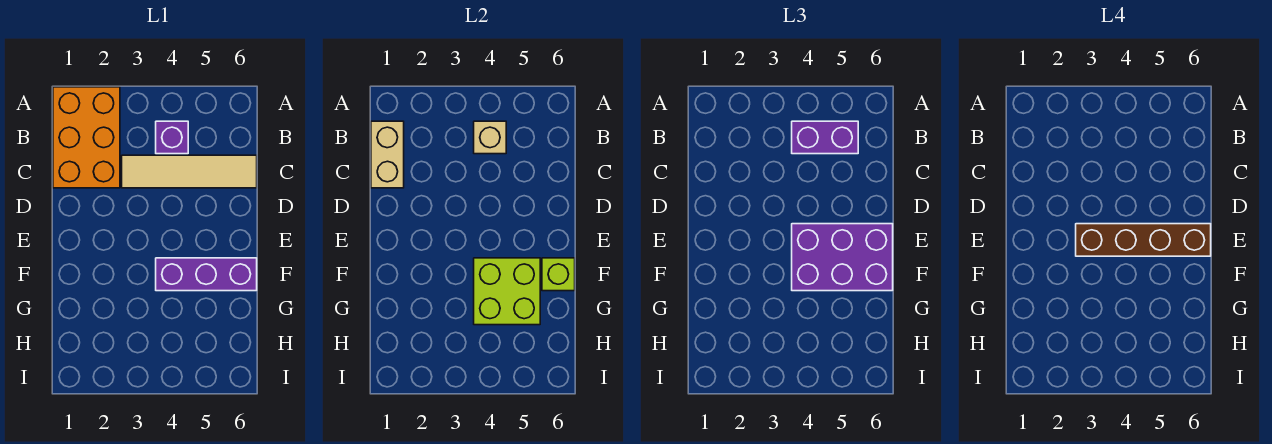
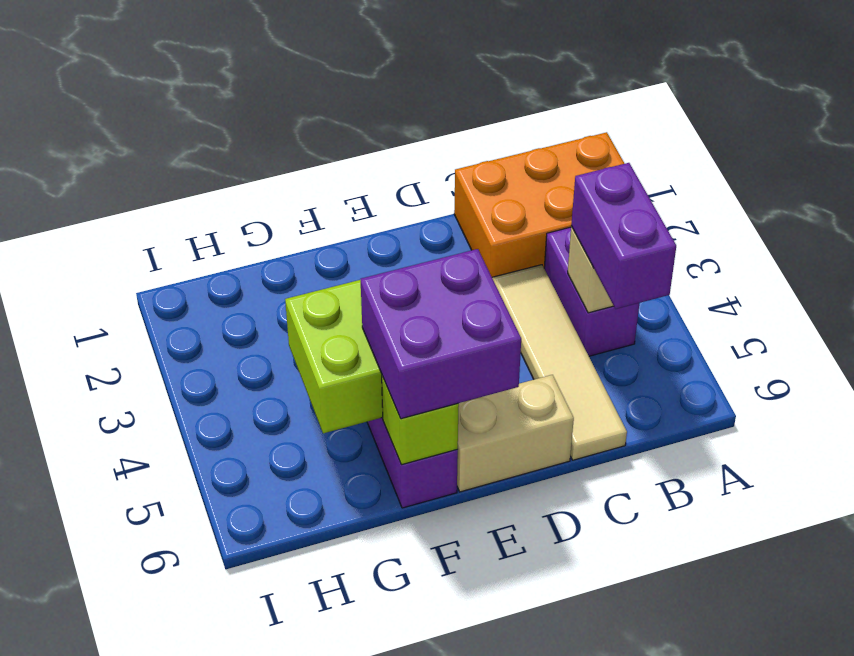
tan 1x2 brick [371,121,404,188] -> tan 1x2 brick moved to [457,375,574,492]
purple 1x1 brick [156,121,188,154] -> purple 1x2 brick [544,227,639,356]
brown 1x4 brick [1076,224,1211,256] -> none
purple 2x3 brick [792,224,893,291] -> purple 2x2 brick [361,249,521,419]

